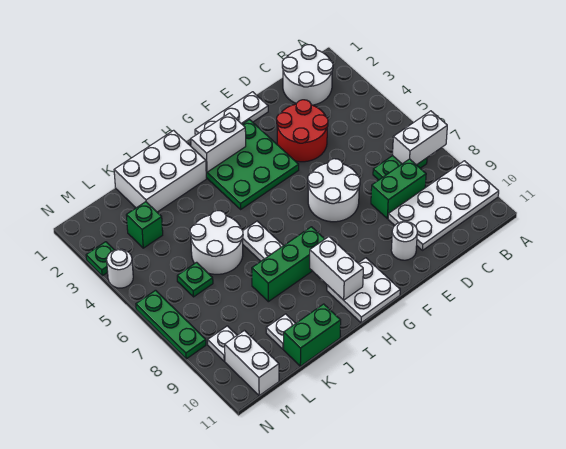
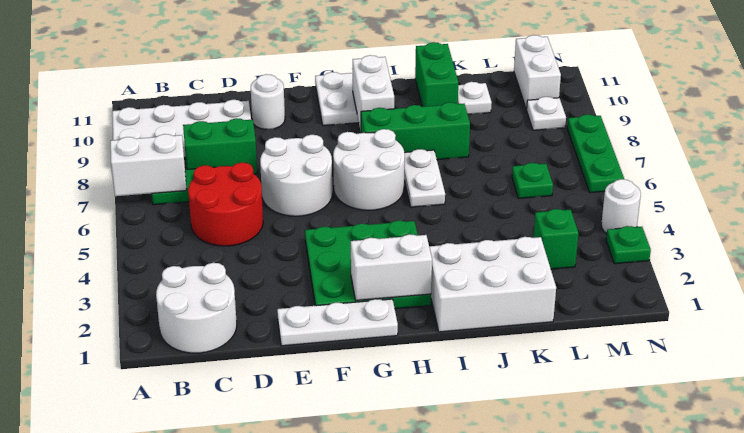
red 2x2 round brick [277,100,328,162] -> red 2x2 round brick moved to [188,163,263,246]
white 2x2 round brick [190,211,243,274] -> white 2x2 round brick moved to [333,129,405,210]
green 1x2 brick [284,304,341,366] -> green 1x2 brick turned to [415,42,458,107]

